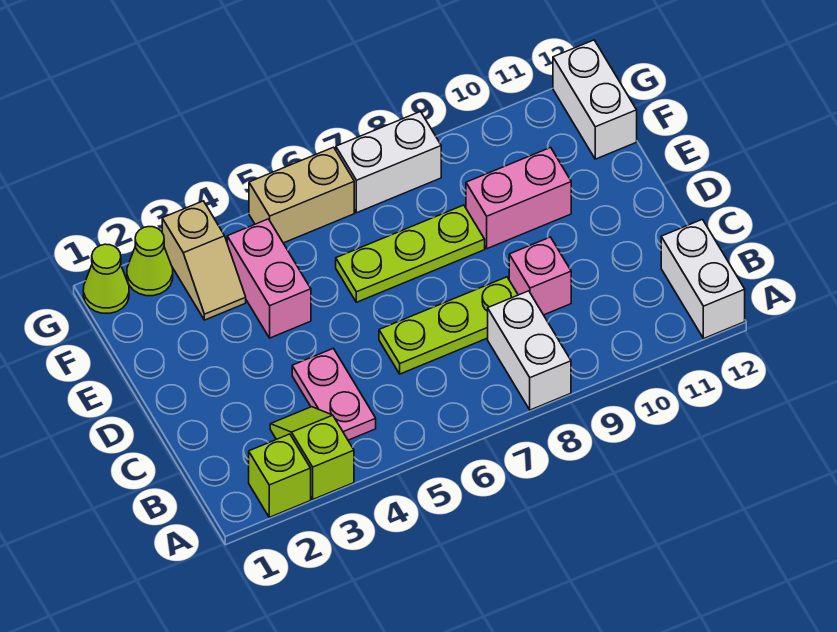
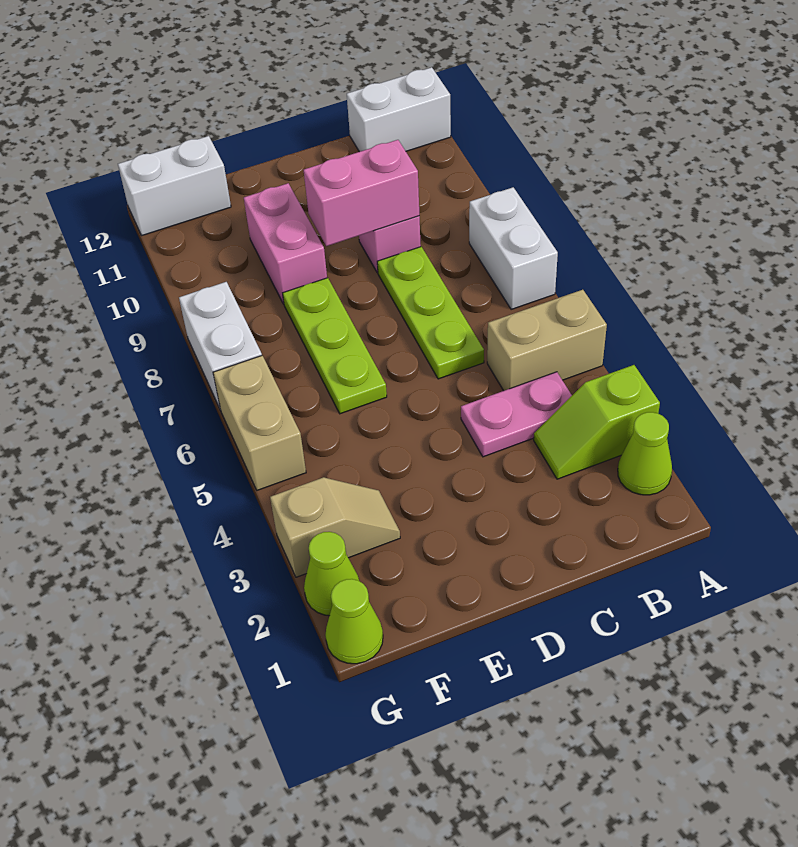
lime 1x1 brick [249,434,311,517] -> lime 1x1 cone [618,412,672,495]
none -> tan 1x2 brick [487,290,607,391]
white 1x2 brick [488,291,571,410] -> white 1x2 brick turned to [469,187,558,310]
pink 1x2 brick [227,219,311,338] -> pink 1x2 brick moved to [304,140,419,246]

